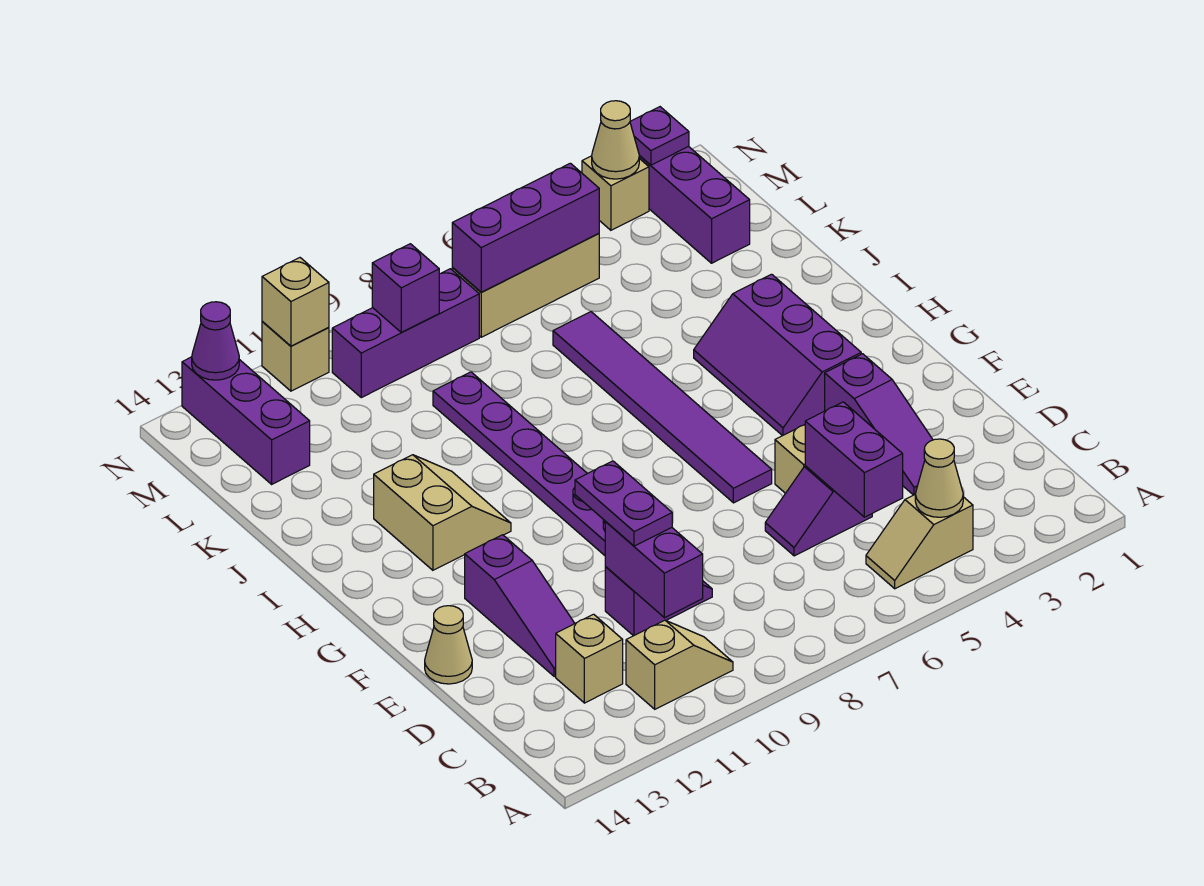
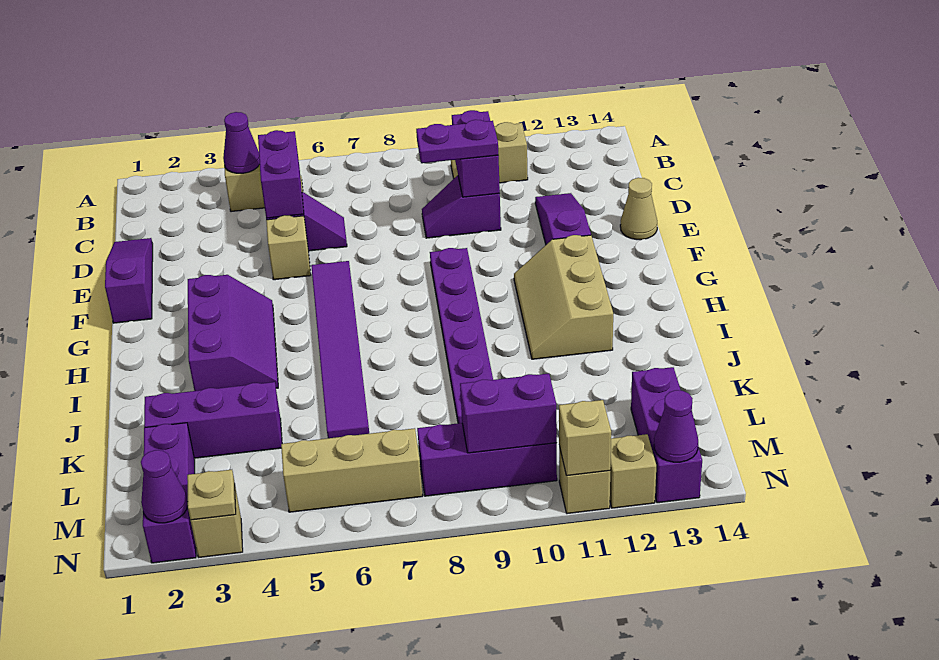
tan 1x1 cone [915,439,963,517] -> purple 1x1 cone [223,112,260,173]
tan 1x1 brick [556,614,623,703] -> tan 1x1 brick moved to [610,434,656,508]
purple 1x3 slope [825,354,933,495] -> purple 1x3 slope moved to [105,238,153,323]
purple 1x2 plate [575,461,672,546] -> purple 1x2 plate turned to [416,120,498,163]
tan 2x2 slope [374,455,511,570] -> tan 2x3 slope [514,235,613,359]
purple 1x3 brick [452,163,599,292] -> purple 1x3 brick moved to [144,382,282,458]
purple 1x1 brick [372,244,439,332] -> purple 1x2 brick [460,373,557,453]
purple 1x1 plate [630,107,689,165] -> purple 1x1 cone [141,450,188,523]
tan 1x1 cone [592,101,639,179] -> tan 1x1 plate [187,470,236,520]

